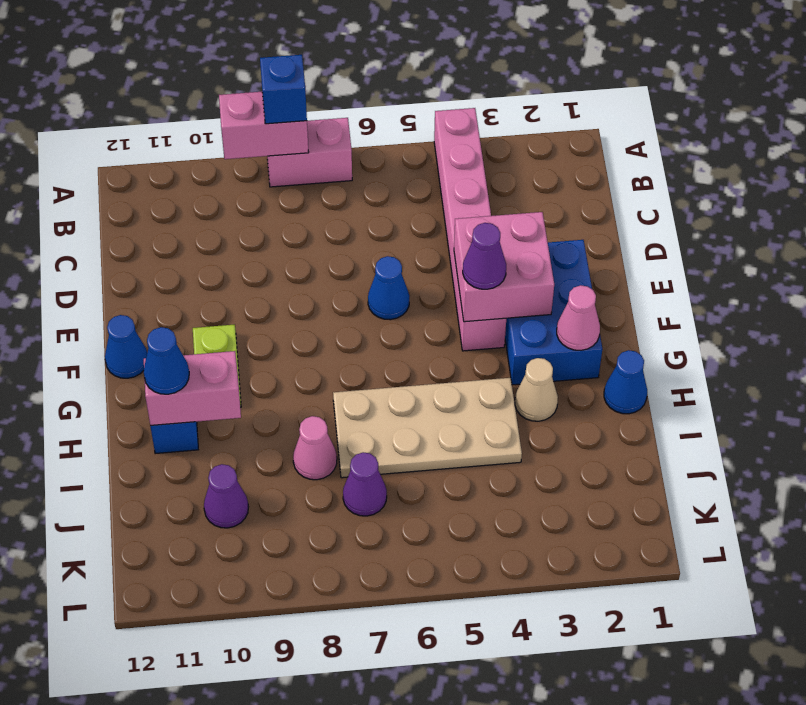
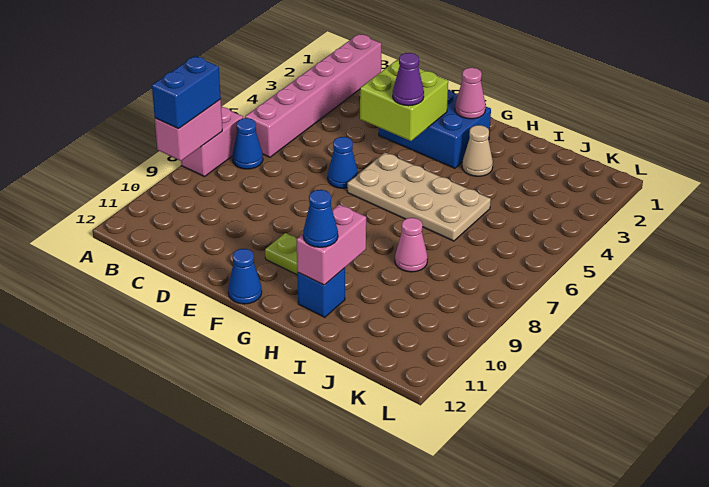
pink 1x6 brick [434,108,506,351] -> pink 1x6 brick turned to [245,34,381,157]
blue 1x1 brick [260,55,307,124] -> blue 1x2 brick [152,56,221,129]
pink 2x2 brick [454,212,554,322] -> lime 2x2 brick [360,60,448,141]
blue 1x1 cone [604,350,647,414] -> blue 1x1 cone moved to [232,118,263,169]
tan 2x4 plate [333,378,522,478] -> tan 2x4 plate turned to [347,153,491,241]
purple 1x1 cone [343,452,387,516] -> none
purple 1x1 cone [204,464,248,528] -> none

